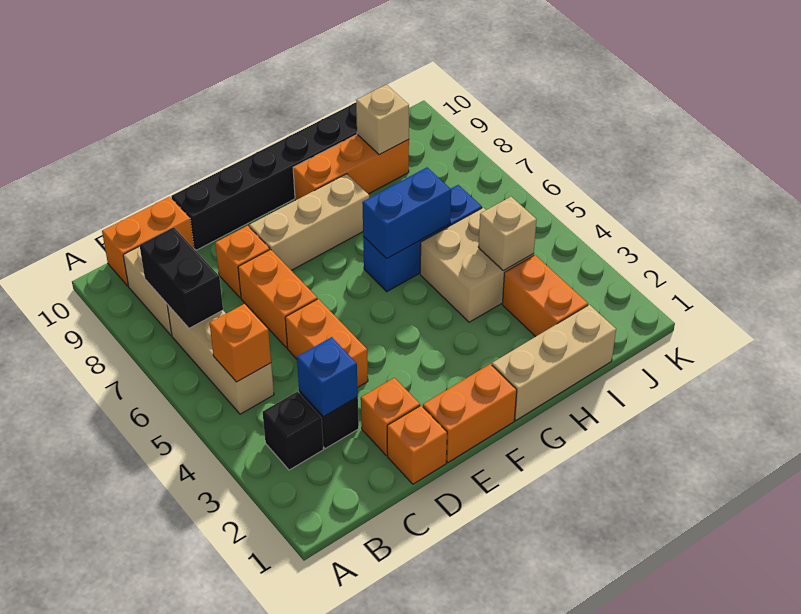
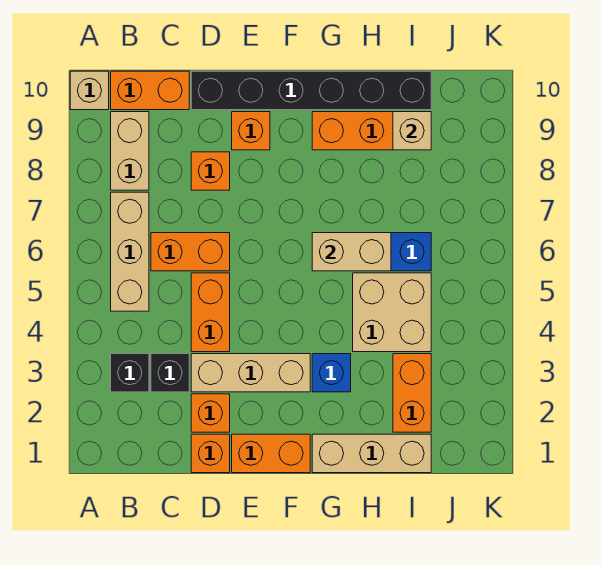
orange 1x1 brick [210,304,271,382] -> orange 1x1 brick moved to [232,112,270,150]
black 1x2 brick [140,227,223,328] -> none
blue 1x1 brick [297,337,358,417] -> blue 1x1 brick moved to [312,354,351,392]
orange 1x2 brick [238,249,317,348] -> orange 1x2 brick turned to [151,233,230,271]
tan 1x3 brick [249,174,369,270] -> tan 1x3 brick moved to [191,354,310,392]
blue 1x2 brick [362,168,451,259] -> tan 1x2 brick [312,233,391,271]
tan 1x1 brick [478,197,537,271] -> tan 1x1 brick moved to [70,71,109,110]

